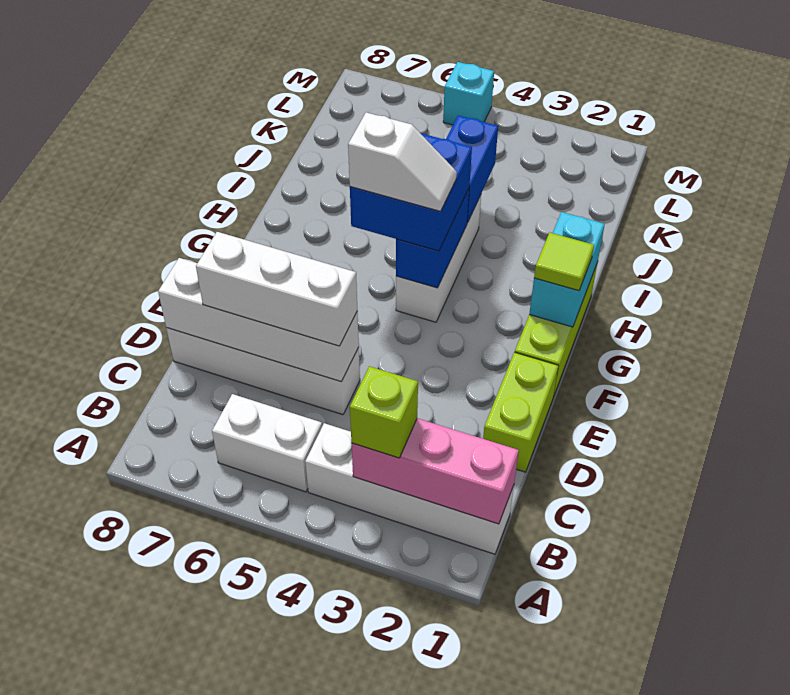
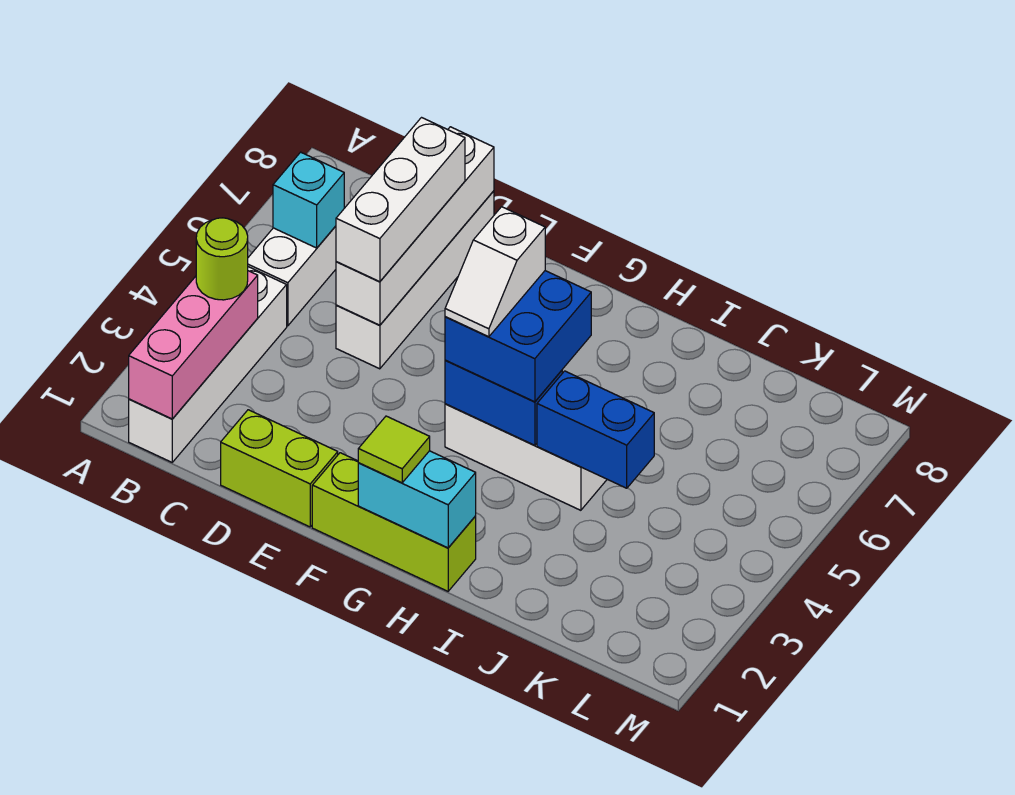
lime 1x1 brick [350,366,418,458] -> lime 1x1 round brick [196,218,248,300]
cyan 1x1 brick [443,62,494,125] -> cyan 1x1 brick moved to [273,152,344,248]

